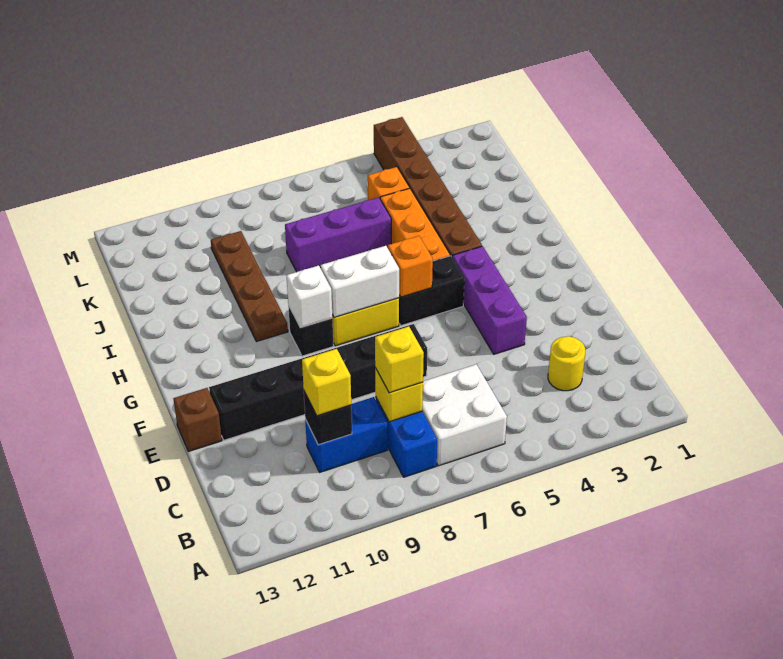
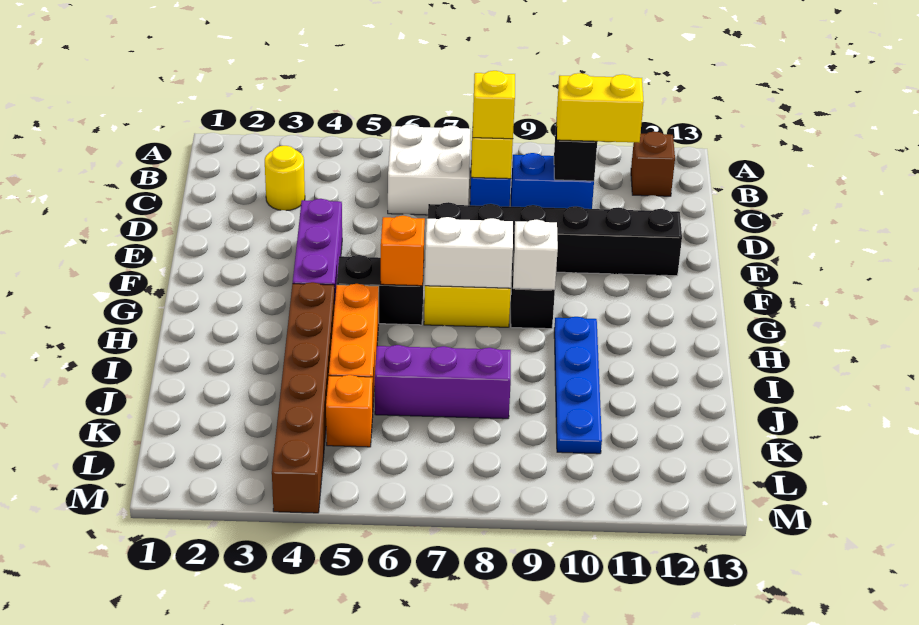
yellow 1x1 brick [302,349,351,416] -> yellow 1x2 brick [557,73,644,142]
brown 1x1 brick [173,388,222,452] -> brown 1x1 brick moved to [631,131,675,196]
brown 1x4 plate [211,231,288,342] -> blue 1x4 plate [554,317,602,454]

